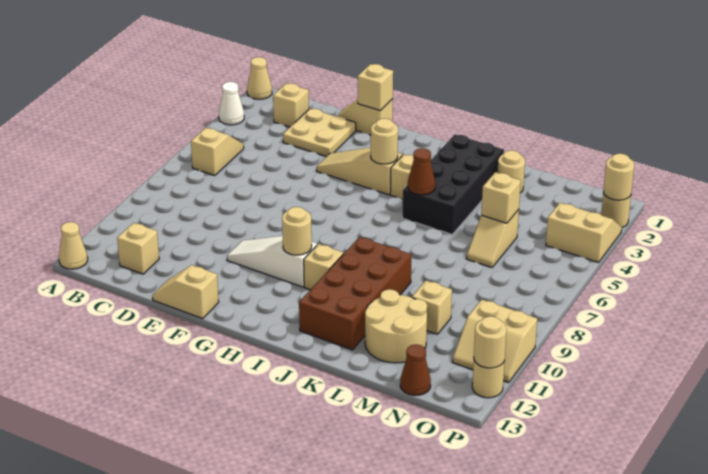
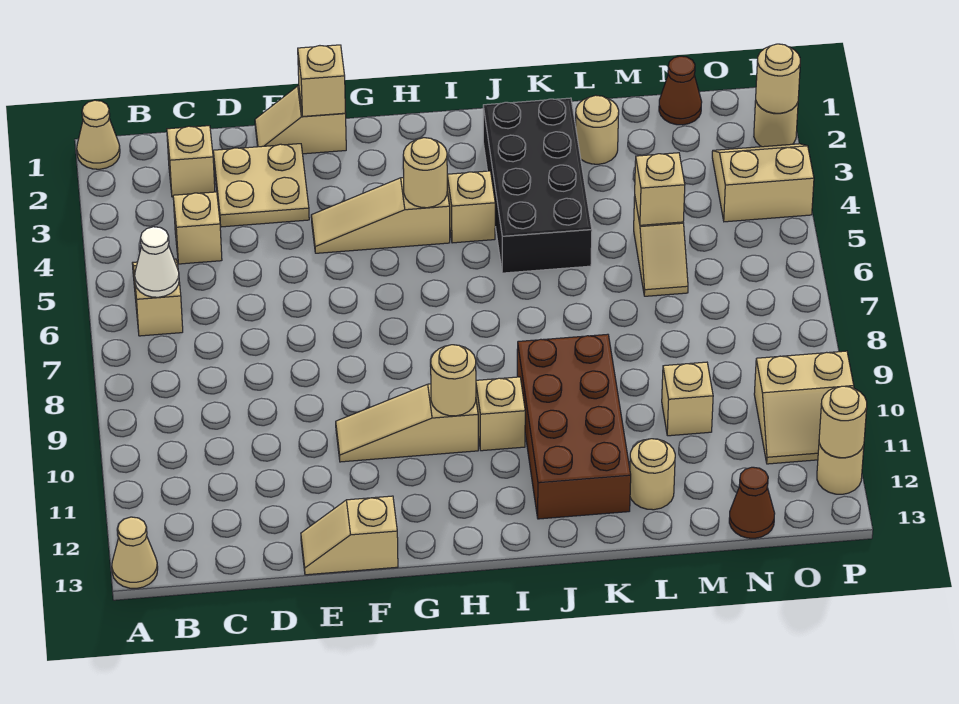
white 1x1 cone [219,82,244,125] -> white 1x1 cone moved to [135,227,179,297]
tan 1x1 brick [117,223,159,274] -> tan 1x1 brick moved to [173,192,222,264]
white 1x3 slope [227,236,317,287] -> tan 1x3 slope [336,384,478,462]
brown 1x1 cone [408,148,435,195] -> brown 1x1 cone moved to [659,56,702,125]
tan 2x2 round brick [365,289,427,363] -> tan 1x1 round brick [630,439,675,510]

